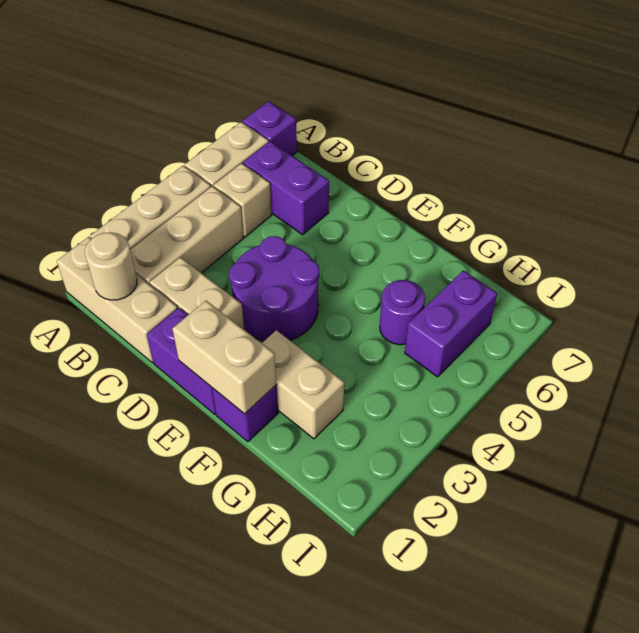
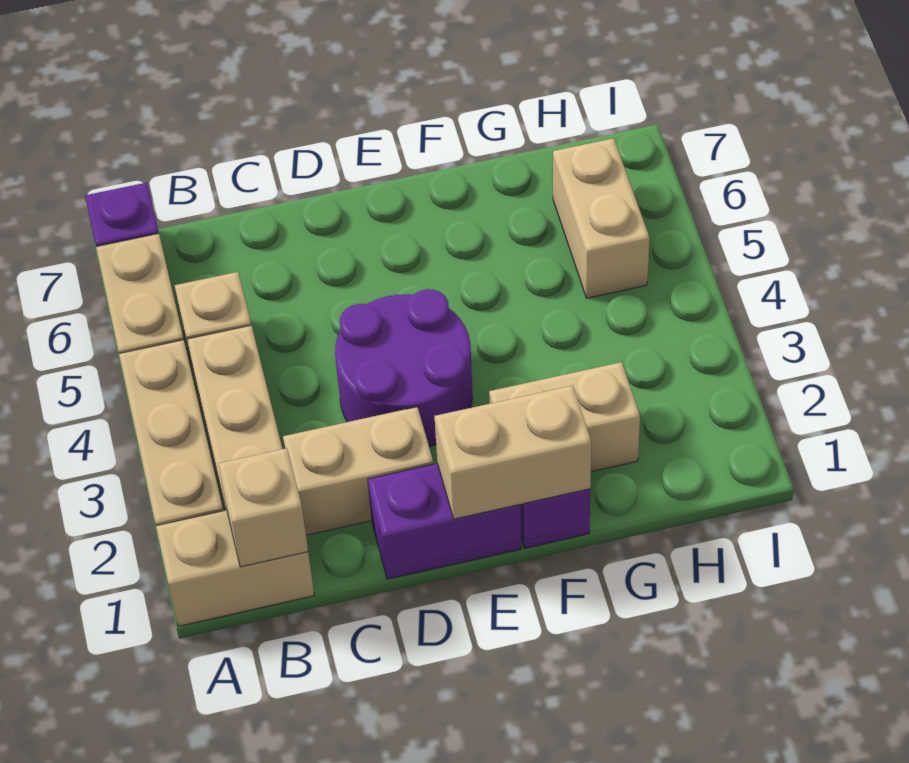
tan 1x3 brick [57,237,178,363] -> tan 1x2 brick [156,510,314,626]
tan 1x1 round brick [85,232,137,300] -> tan 1x1 brick [218,448,308,567]
purple 1x2 brick [243,141,329,235] -> none
purple 1x1 round brick [380,280,425,345] -> none
purple 1x2 brick [405,270,497,377] -> tan 1x2 brick [553,138,650,298]

